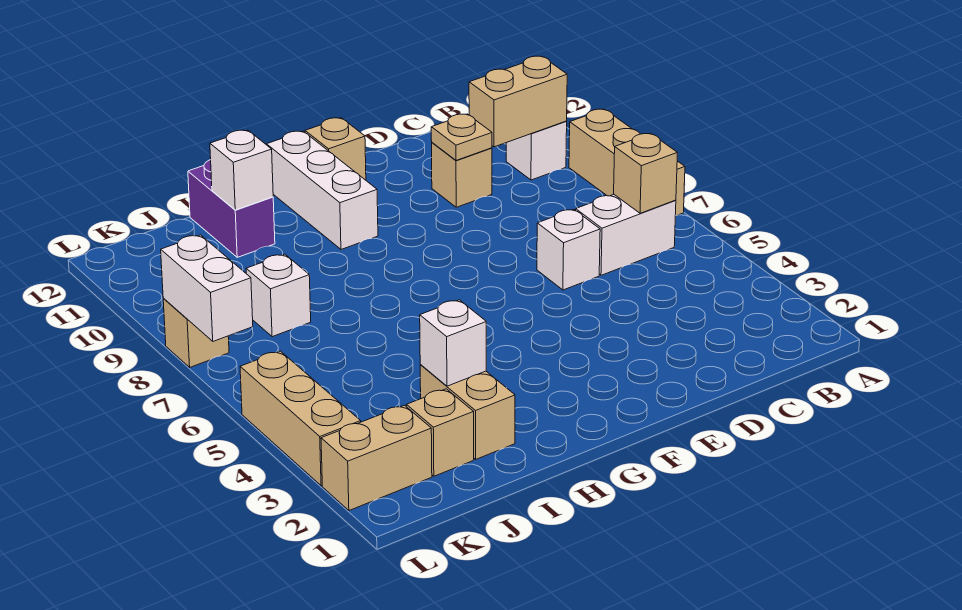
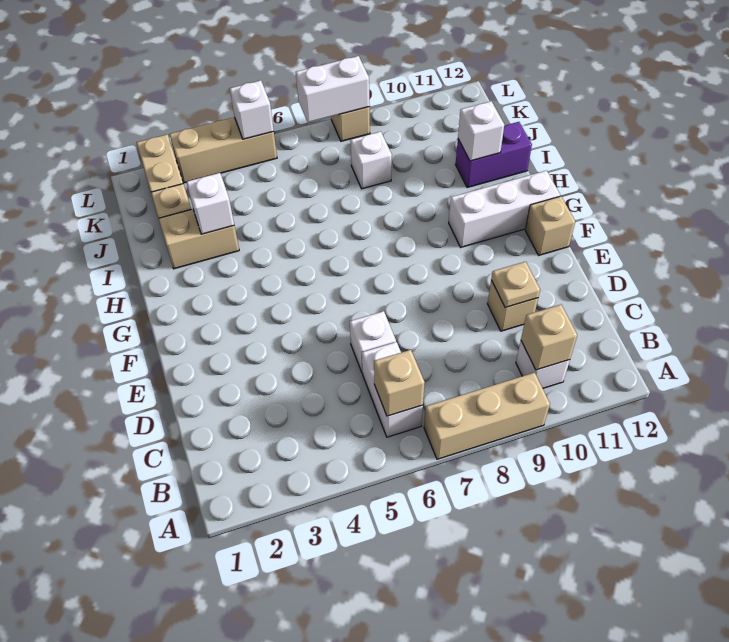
tan 1x2 brick [469,56,567,147] -> tan 1x1 brick [521,305,577,370]
none -> white 1x1 brick [230,80,274,139]

